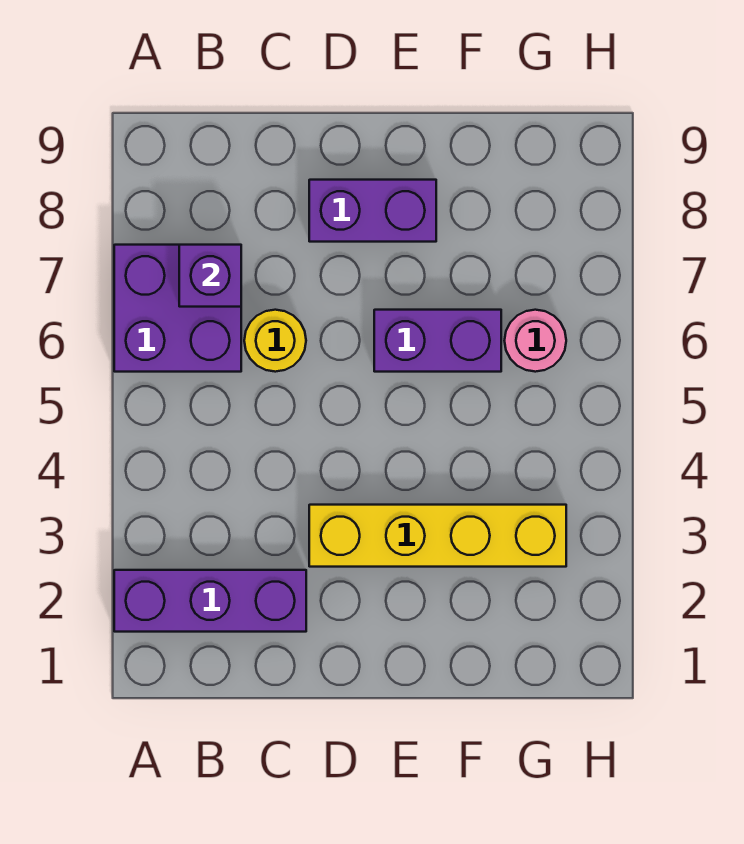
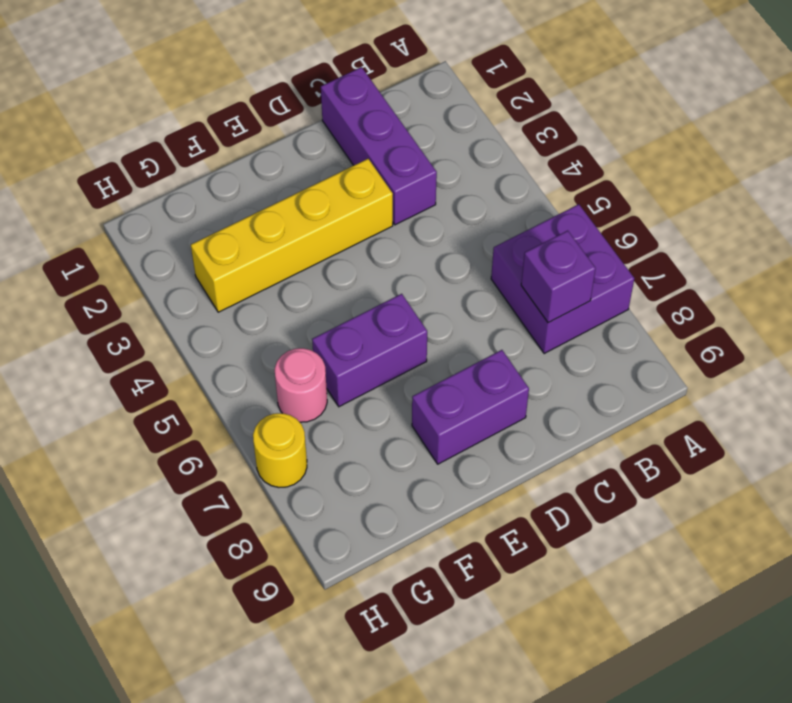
purple 1x3 brick [114,570,306,632] -> purple 1x3 brick turned to [321,67,437,225]
yellow 1x1 round brick [244,310,306,372] -> yellow 1x1 round brick moved to [253,413,307,487]

